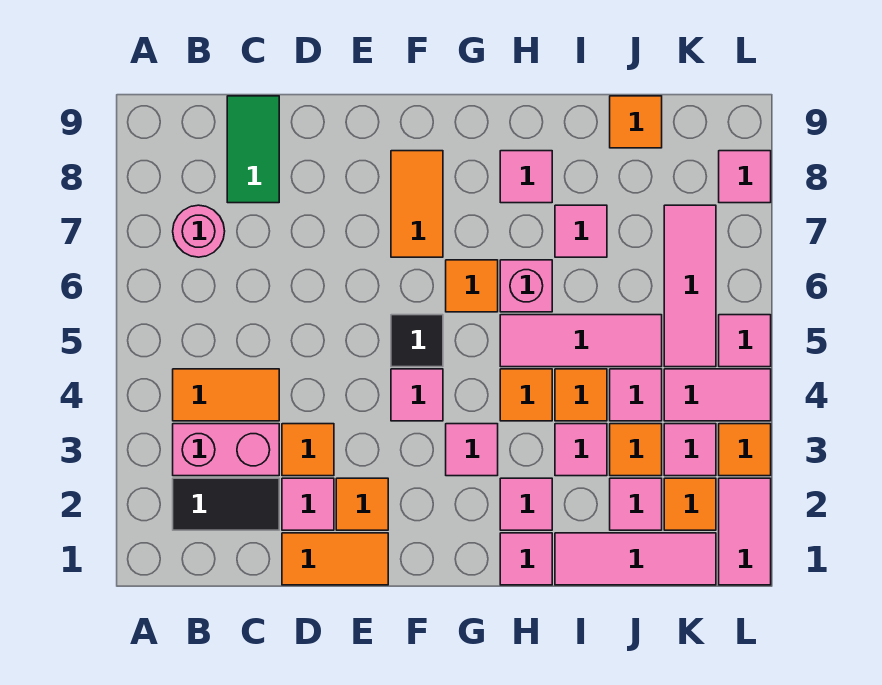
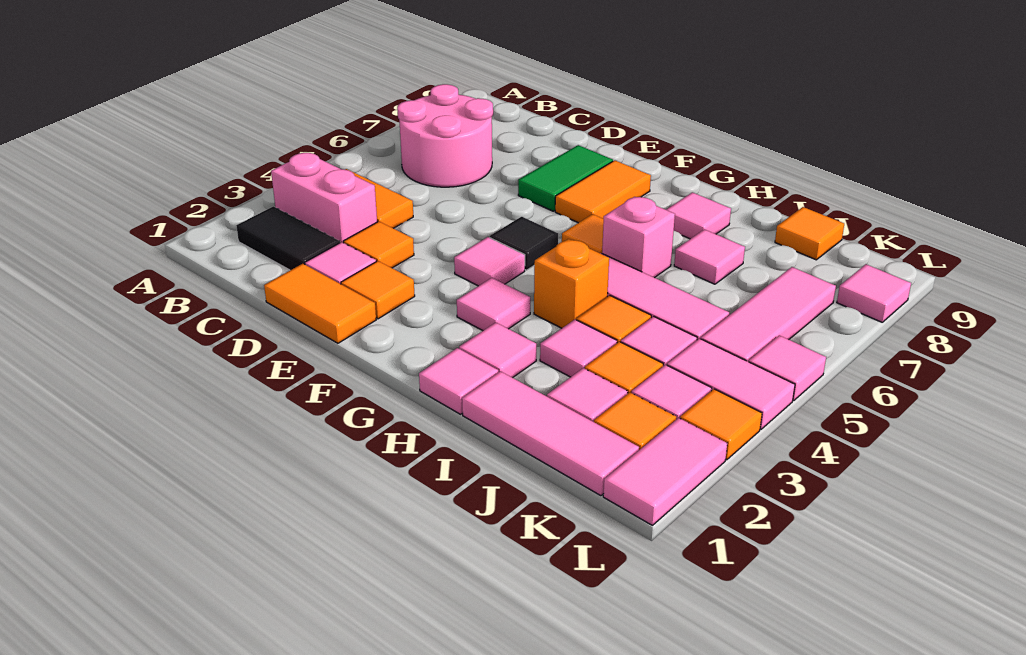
pink 1x1 round brick [173,205,225,257] -> pink 2x2 round brick [397,84,493,187]
green 1x2 tile [227,96,279,203] -> green 1x2 tile moved to [518,145,613,211]
orange 1x1 tile [500,369,552,421] -> orange 1x1 brick [534,239,609,328]

